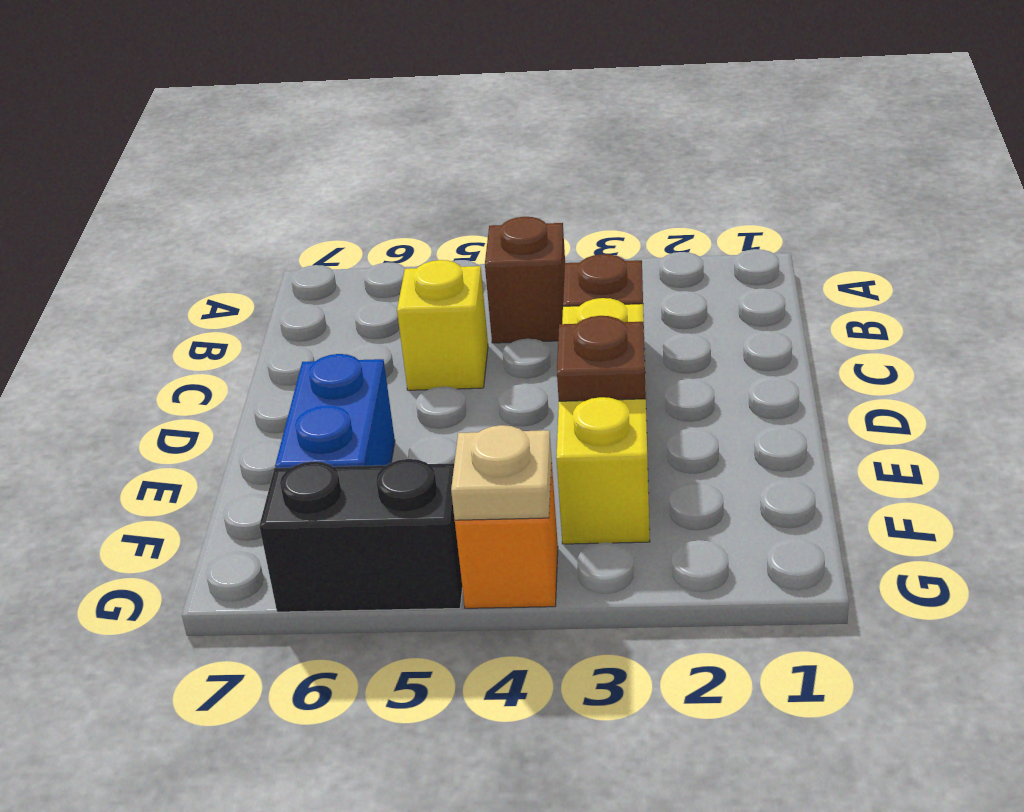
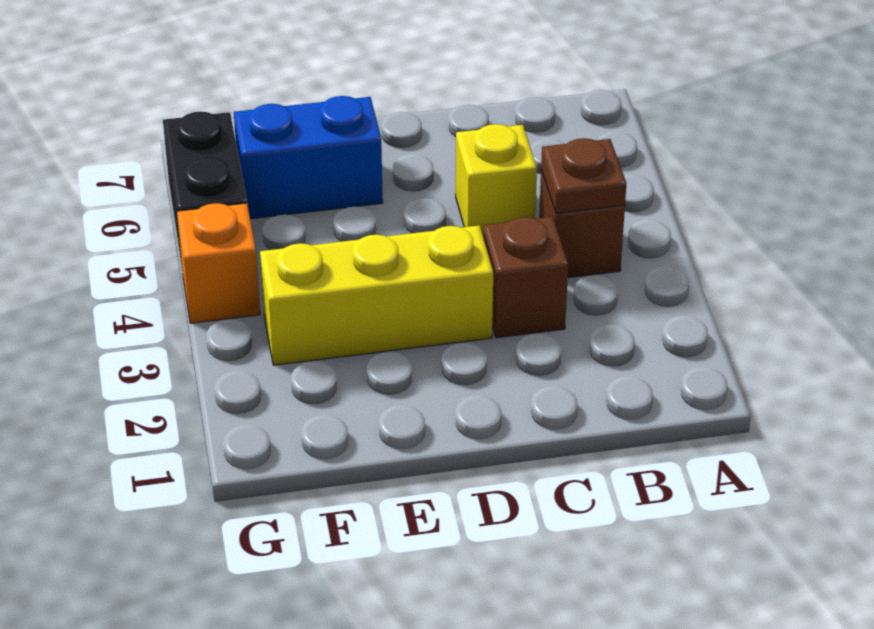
brown 1x1 plate [557,316,646,401] -> brown 1x1 plate moved to [541,138,627,213]
tan 1x1 plate [451,425,552,520] -> none

